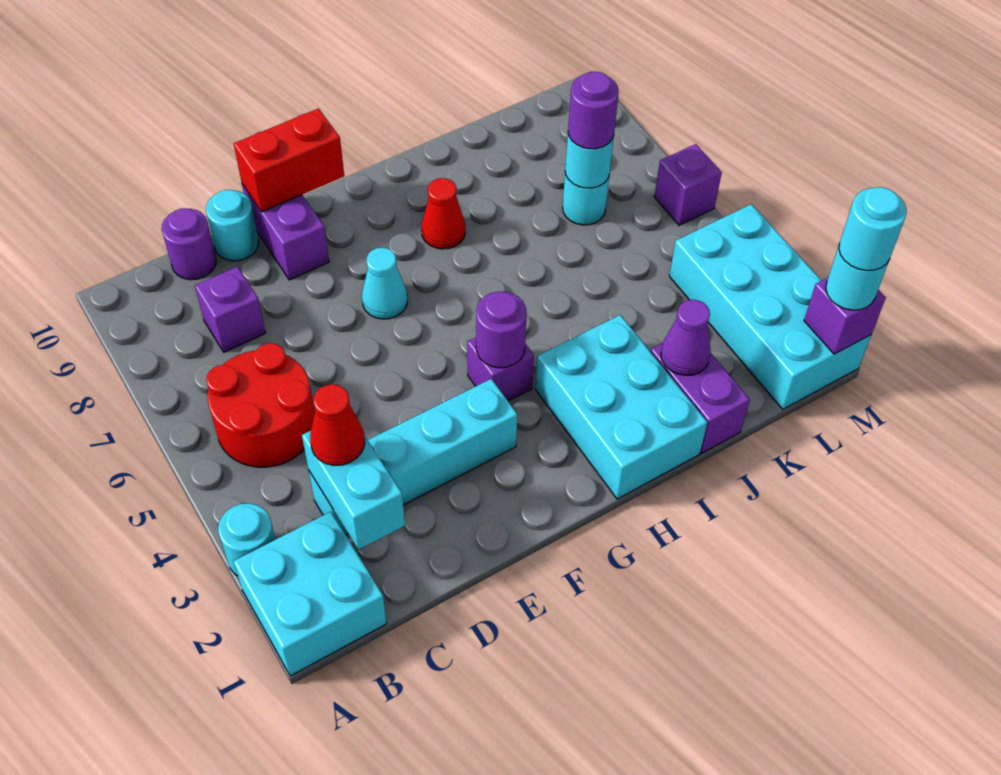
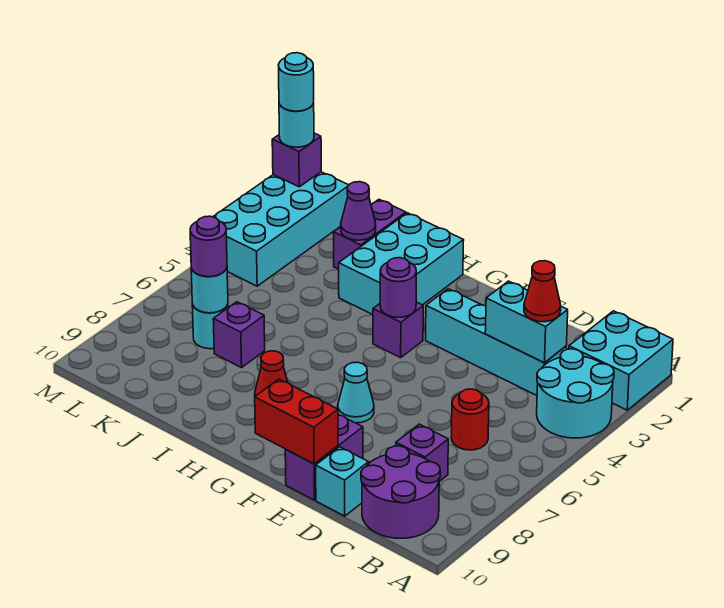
cyan 1x1 round brick [218,503,276,576] -> cyan 2x2 round brick [537,349,614,438]
red 2x2 round brick [206,343,315,467] -> red 1x1 round brick [451,389,489,450]
cyan 1x2 brick [302,431,405,550] -> cyan 1x2 brick turned to [485,281,568,363]
purple 1x1 round brick [162,208,216,280] -> purple 2x2 round brick [361,446,440,538]
cyan 1x1 round brick [206,190,259,261] -> cyan 1x1 brick [316,447,369,516]
purple 1x1 brick [654,144,722,225] -> purple 1x1 brick moved to [213,302,265,368]

